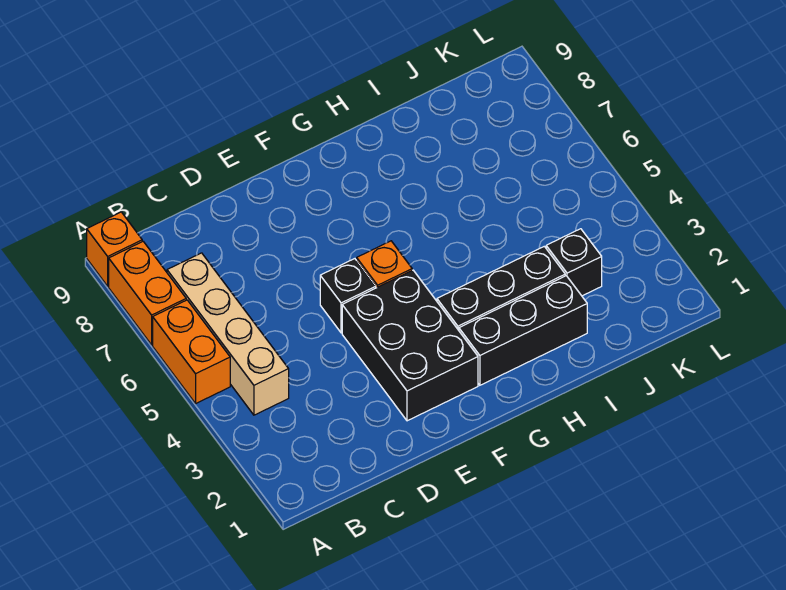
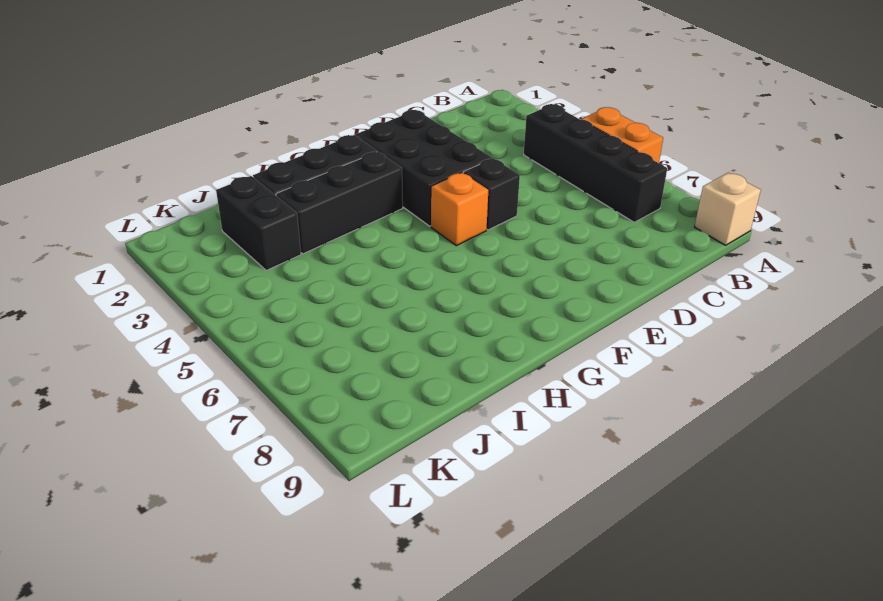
orange 1x2 brick [109,241,186,345] -> none
orange 1x1 brick [87,212,142,286] -> tan 1x1 brick [695,173,761,245]
tan 1x4 brick [167,253,289,415] -> black 1x4 brick [524,104,667,222]
black 1x1 brick [546,229,602,296] -> black 1x2 brick [216,176,301,270]

